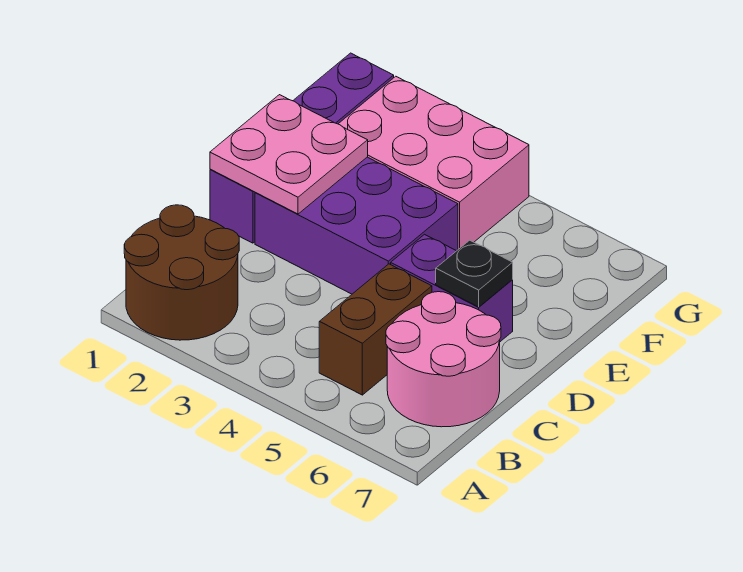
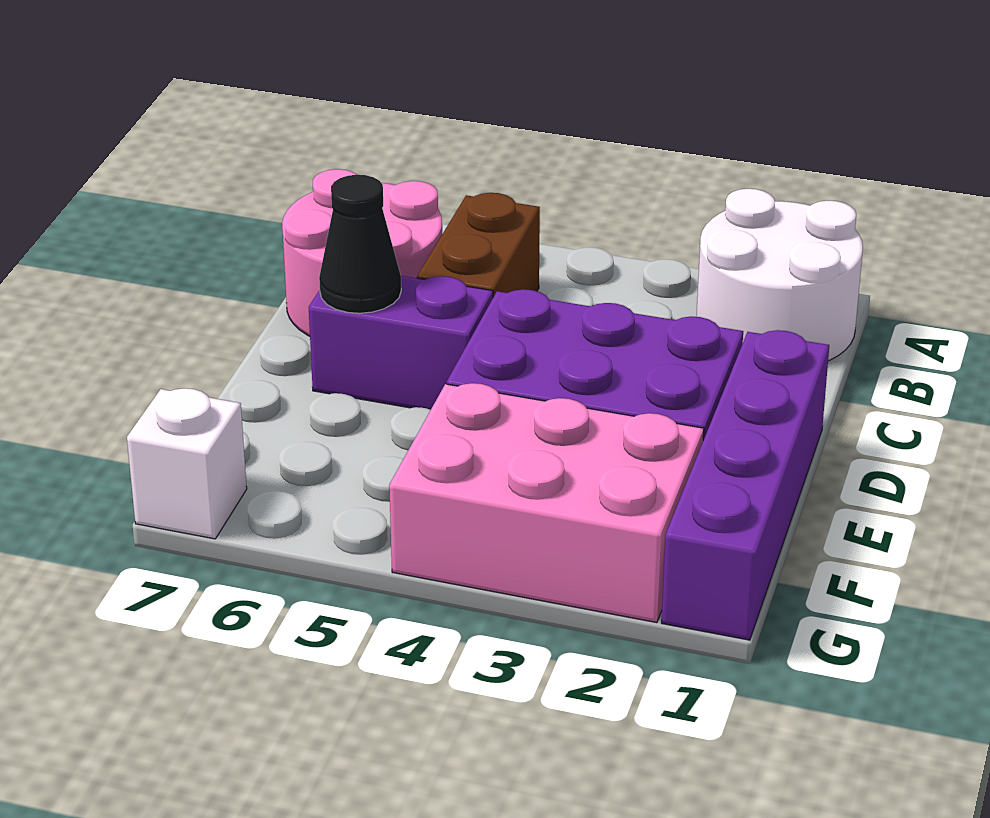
brown 2x2 round brick [124,205,239,340] -> white 2x2 round brick [697,189,863,361]
pink 2x2 plate [210,95,368,214] -> none
black 1x1 plate [436,240,513,307] -> black 1x1 cone [319,175,401,313]
none -> white 1x1 brick [127,388,247,539]

